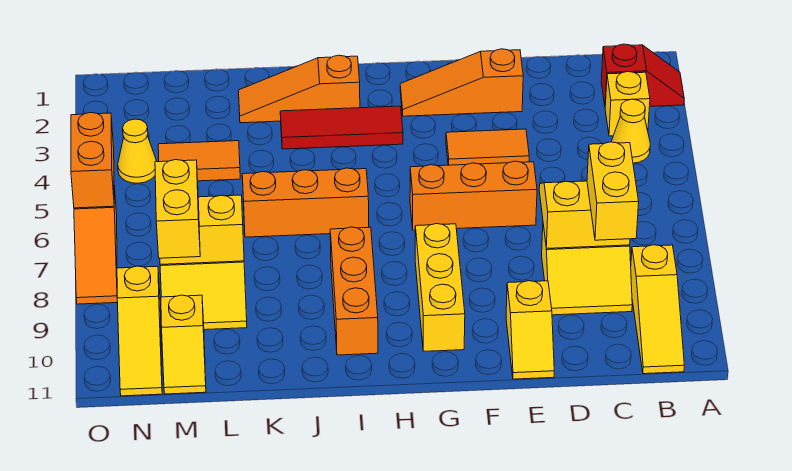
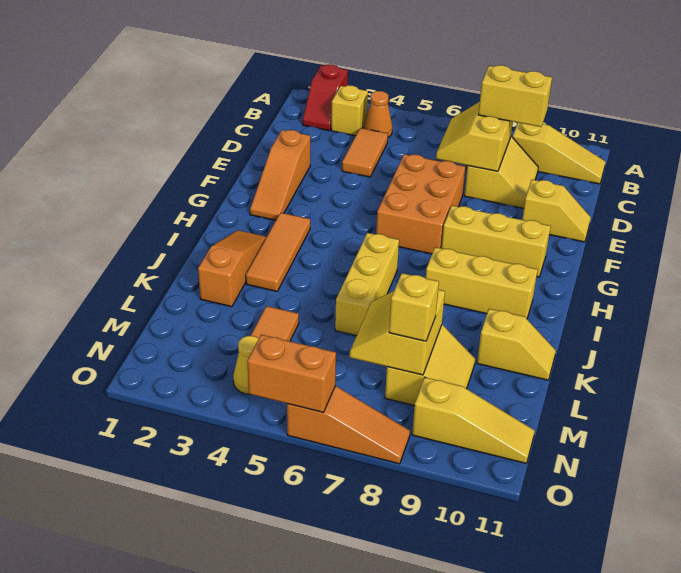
red 1x2 slope [601,44,684,106] -> red 1x2 slope turned to [303,64,348,131]
yellow 1x1 cone [612,99,650,163] -> orange 1x1 cone [364,91,392,137]
orange 1x2 tile [446,129,529,165] -> orange 1x2 tile moved to [342,128,388,177]
orange 1x3 brick [410,161,537,230] -> orange 2x3 brick [376,154,465,254]
red 1x3 tile [280,106,403,149] -> orange 1x3 tile [246,213,310,291]
orange 1x3 slope [239,55,360,123] -> orange 1x3 slope turned to [198,230,266,307]
orange 1x3 brick [242,168,369,237] -> yellow 1x3 brick [335,233,399,336]
orange 1x3 brick [330,227,378,355] -> yellow 1x3 brick [426,247,538,319]
yellow 1x2 brick [155,160,200,258] -> yellow 1x1 brick [389,273,439,341]
yellow 1x2 slope [161,295,206,394] -> yellow 1x2 slope moved to [477,309,556,380]

